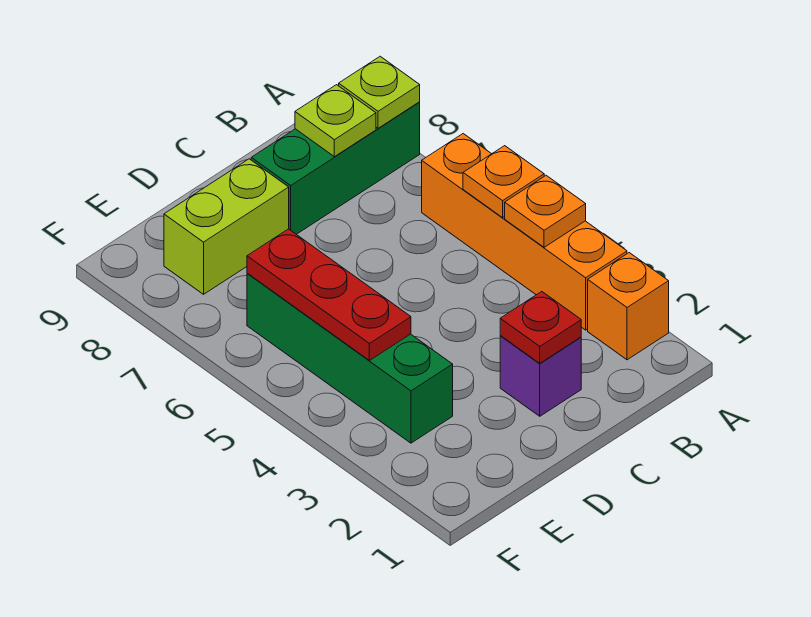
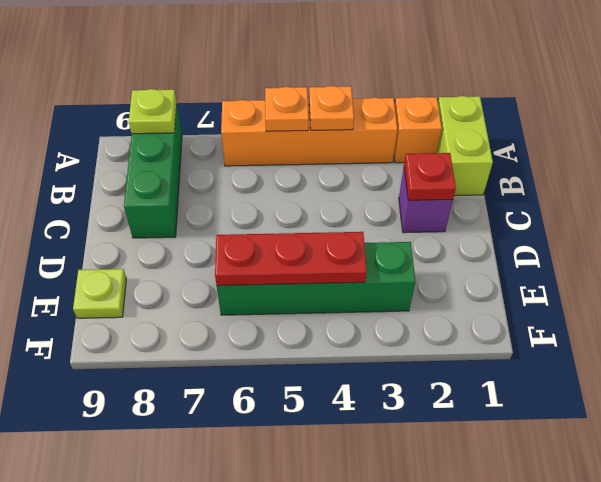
lime 1x1 plate [295,85,376,157] -> lime 1x1 plate moved to [73,269,126,318]
lime 1x2 brick [164,159,289,294] -> lime 1x2 brick moved to [437,96,493,196]

